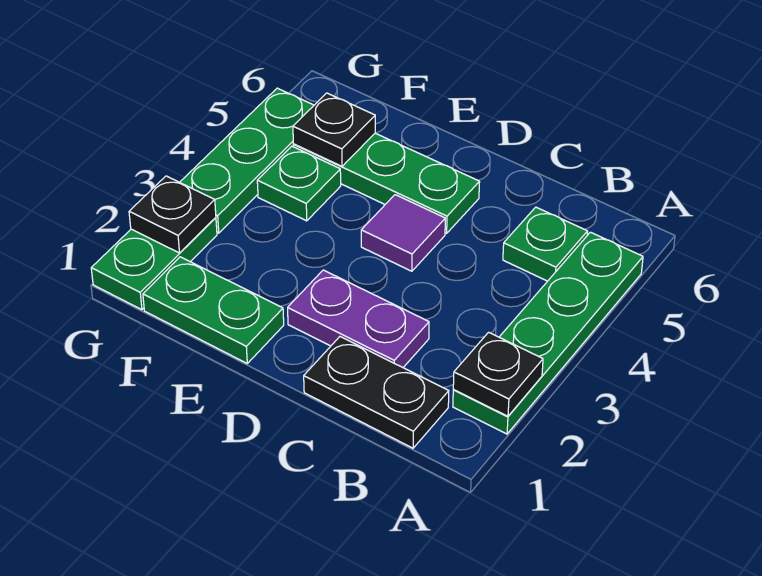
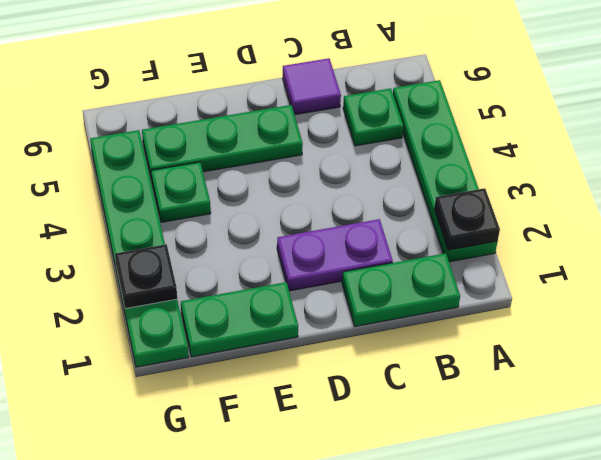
black 1x2 plate [304,337,449,448] -> green 1x2 plate [342,253,460,327]
purple 1x1 tile [361,195,445,271] -> purple 1x1 tile moved to [283,58,341,115]
black 1x1 plate [293,93,375,166] -> none

